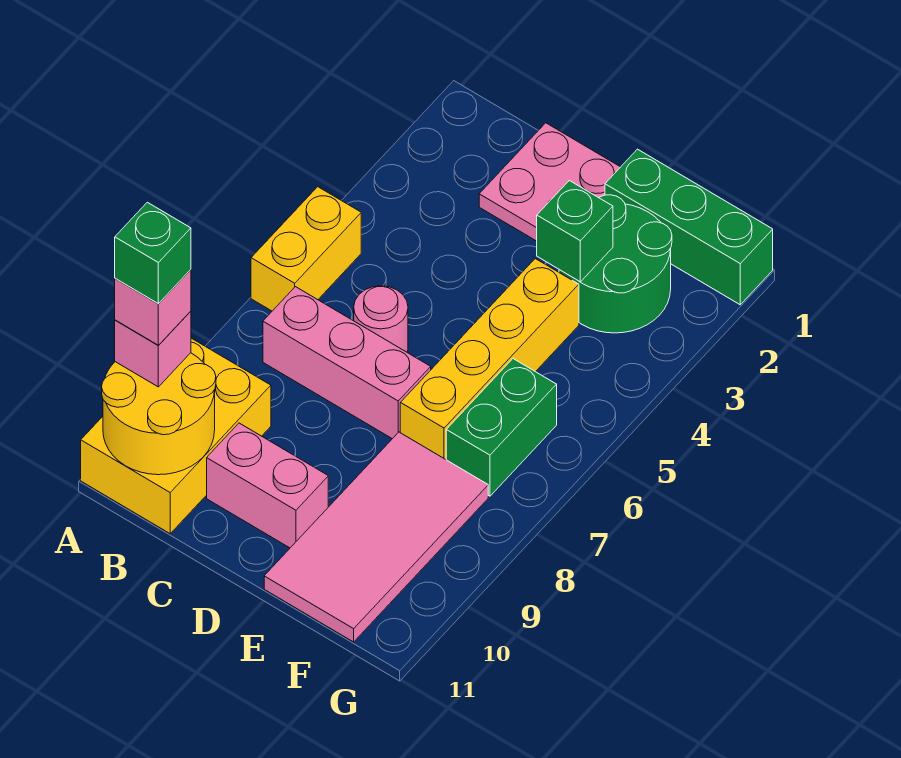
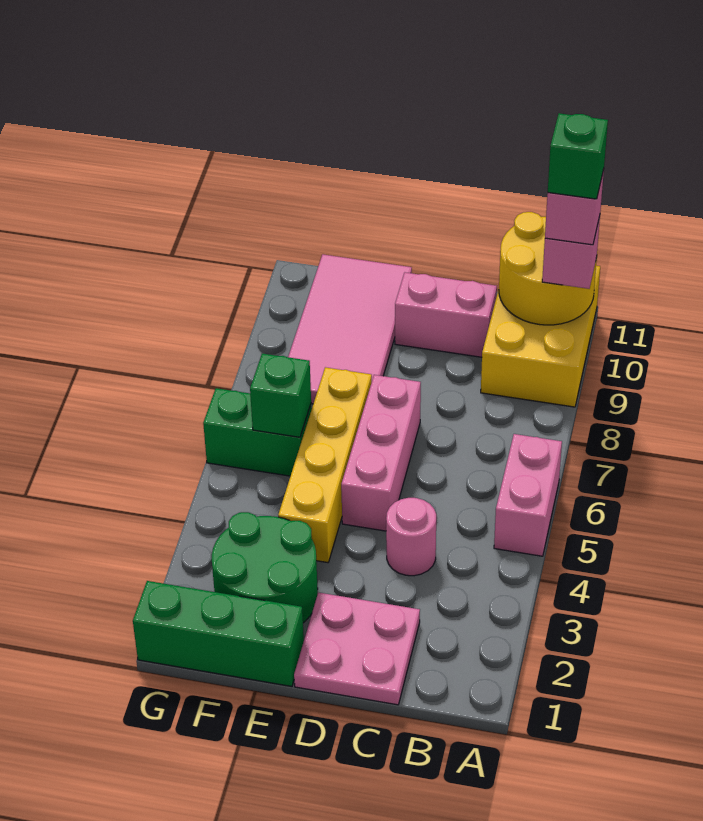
yellow 1x2 brick [251,187,361,311] -> pink 1x2 brick [494,434,562,556]
pink 1x3 brick [263,287,431,439] -> pink 1x3 brick turned to [341,375,421,531]
pink 1x1 round brick [354,286,408,352] -> pink 1x1 round brick moved to [386,498,436,576]
green 1x1 brick [537,180,613,282] -> green 1x1 brick moved to [250,354,311,437]
green 1x2 brick [446,359,557,496] -> green 1x2 brick turned to [203,388,312,476]

